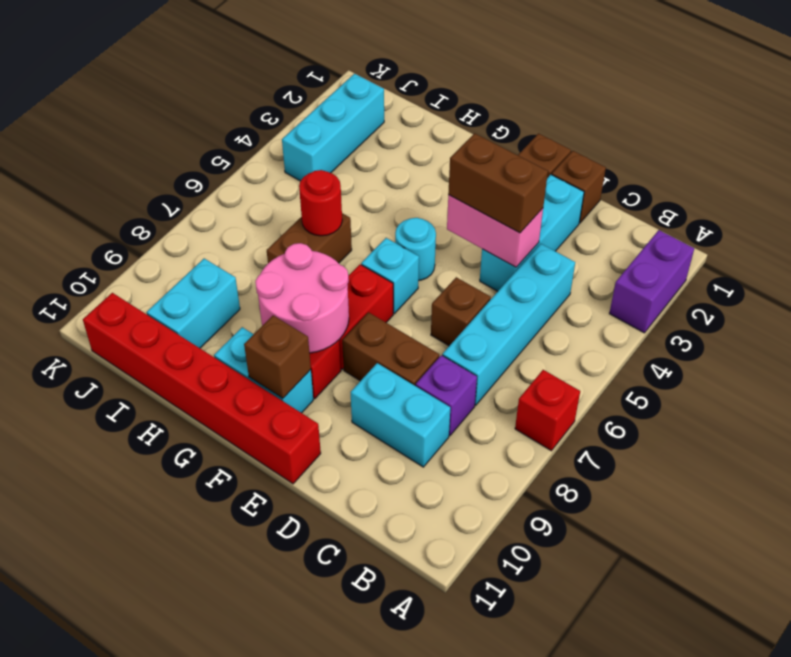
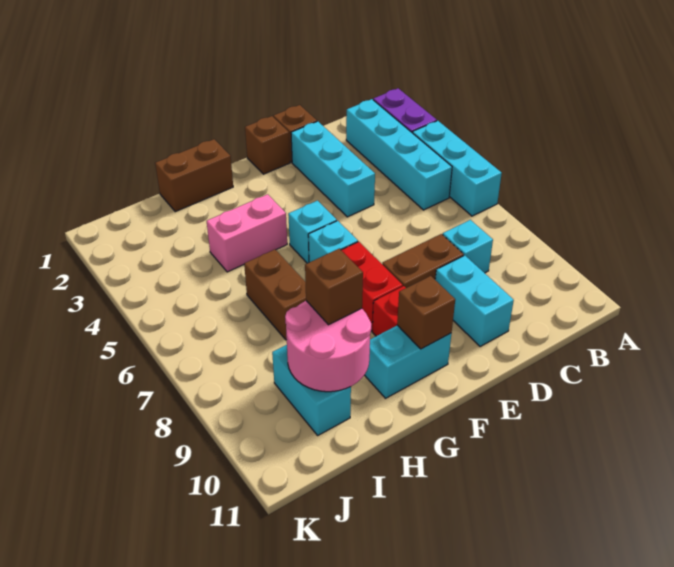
red 1x1 brick [515,370,580,451] -> none
cyan 1x4 brick [442,244,575,405] -> cyan 1x4 brick moved to [346,99,452,210]
purple 1x1 brick [416,355,477,436] -> cyan 1x1 brick [443,220,493,273]
cyan 1x2 brick [351,363,450,467] -> cyan 1x2 brick turned to [435,255,514,347]
pink 1x2 brick [447,195,543,267] -> pink 1x2 brick moved to [207,194,287,272]
brown 1x2 brick [448,133,548,233] -> brown 1x2 brick moved to [155,139,233,212]
brown 1x1 brick [431,277,491,346] -> brown 1x1 brick moved to [305,248,363,325]
red 1x6 brick [83,293,321,484] -> none
cyan 1x1 round brick [395,218,436,281] -> cyan 1x1 brick [288,201,337,263]
pink 2x2 round brick [255,243,349,353] -> pink 2x2 round brick moved to [285,301,371,392]
red 1x1 round brick [299,170,342,236] -> none
cyan 1x3 brick [282,74,384,181] -> cyan 1x3 brick moved to [412,121,502,216]

